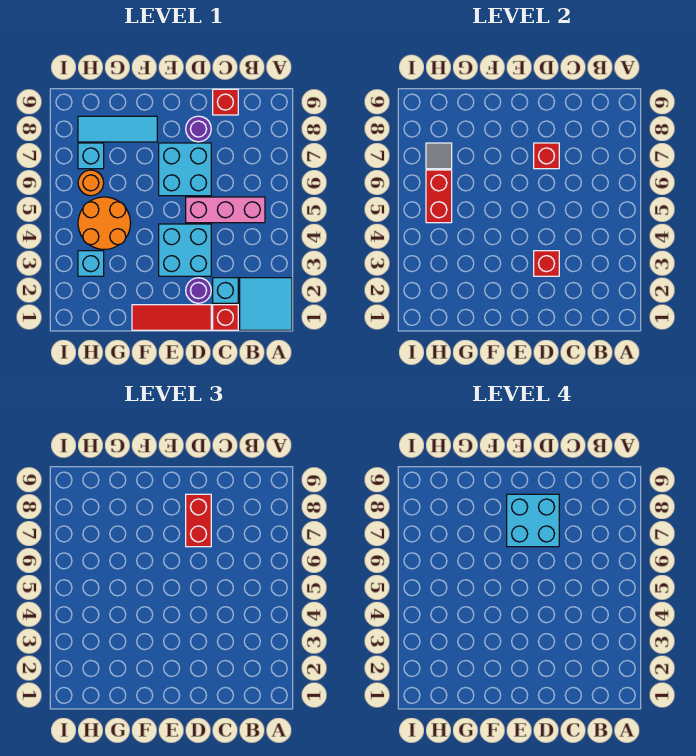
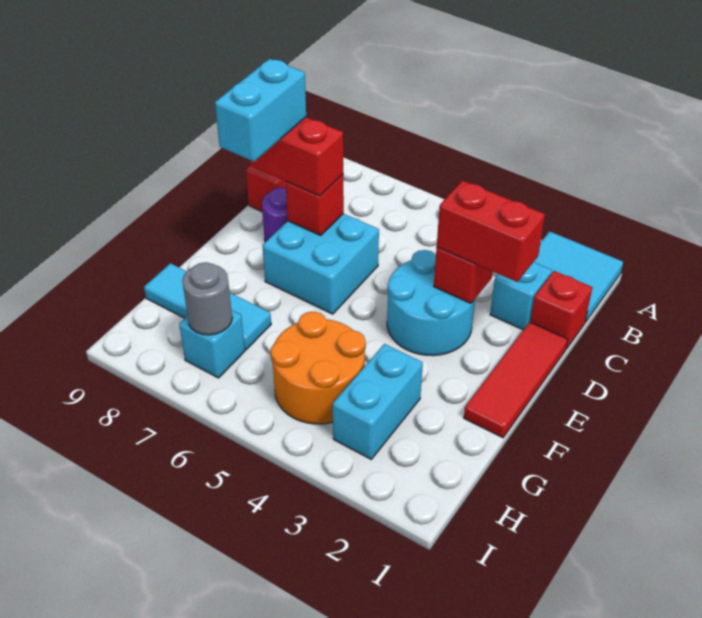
pink 1x3 brick [186,197,265,223] -> none
purple 1x1 round brick [186,278,211,303] -> none
cyan 2x2 brick [159,224,211,276] -> cyan 2x2 round brick [387,250,475,356]
cyan 2x2 brick [507,494,559,547] -> cyan 1x2 brick [215,59,306,162]
cyan 1x3 tile [78,116,157,142] -> cyan 1x3 tile turned to [144,263,271,350]
cyan 1x1 brick [78,251,104,276] -> cyan 1x2 brick [333,344,423,459]
red 1x2 brick [426,170,452,223] -> red 1x2 brick moved to [437,181,545,282]
orange 1x1 round brick [78,170,104,196] -> none
grey 1x1 tile [426,143,452,169] -> grey 1x1 round brick [182,262,232,335]

